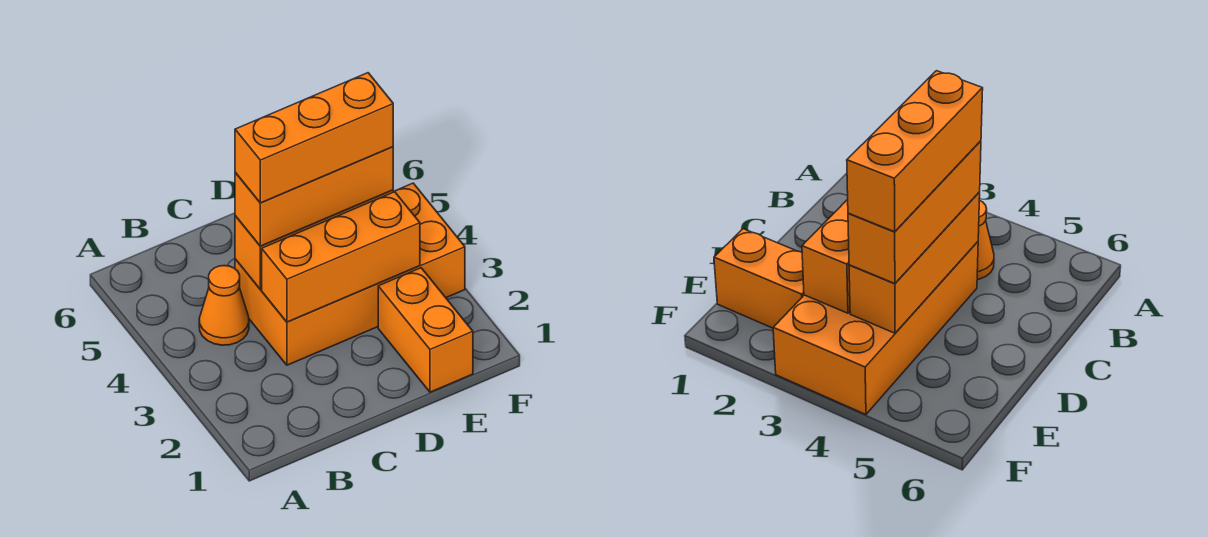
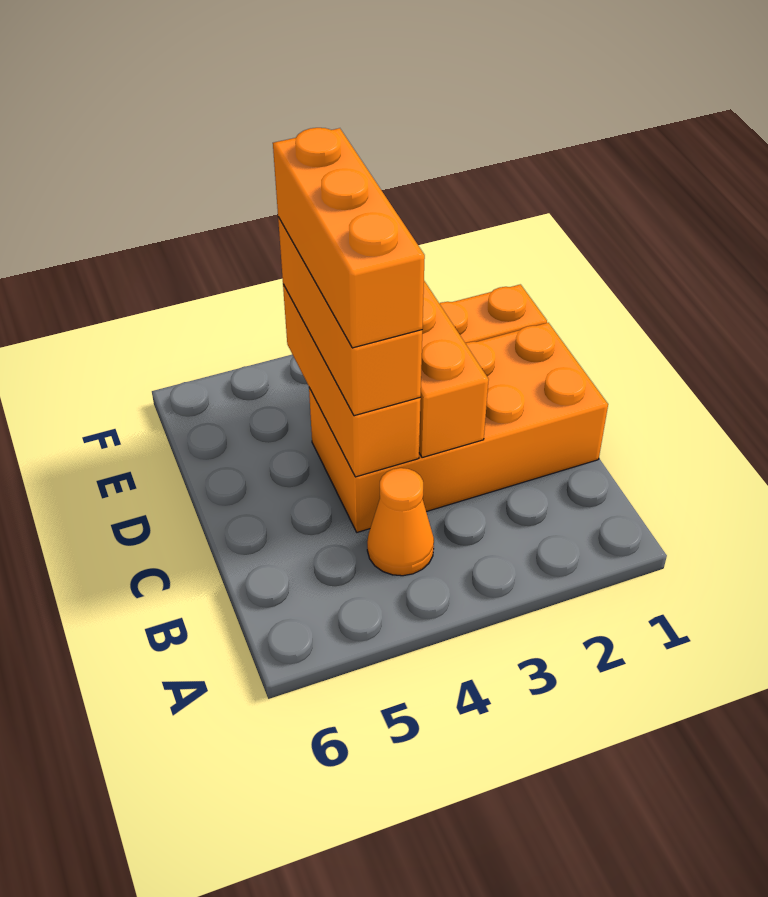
orange 2x4 brick [235,183,465,365] -> orange 2x4 brick turned to [309,323,608,532]

